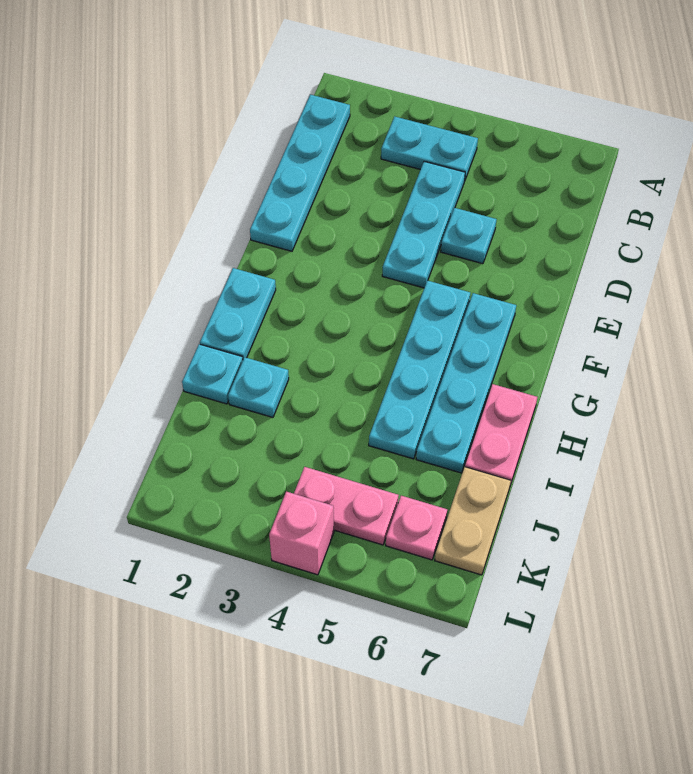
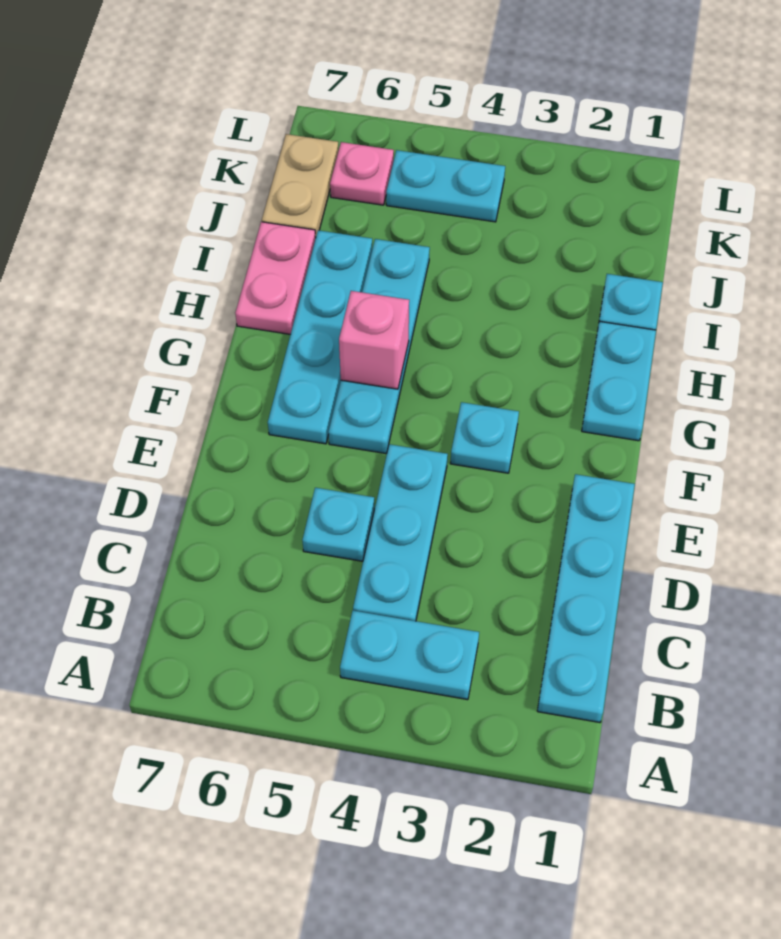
cyan 1x1 plate [228,357,289,417] -> cyan 1x1 plate moved to [450,402,519,473]
pink 1x2 plate [294,467,399,545] -> cyan 1x2 plate [386,150,505,222]
pink 1x1 brick [269,492,334,575] -> pink 1x1 brick moved to [339,291,409,389]

